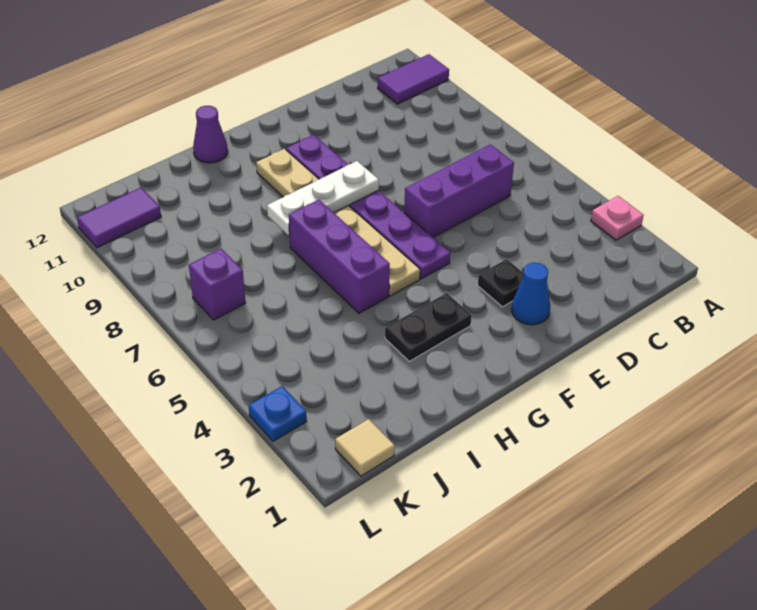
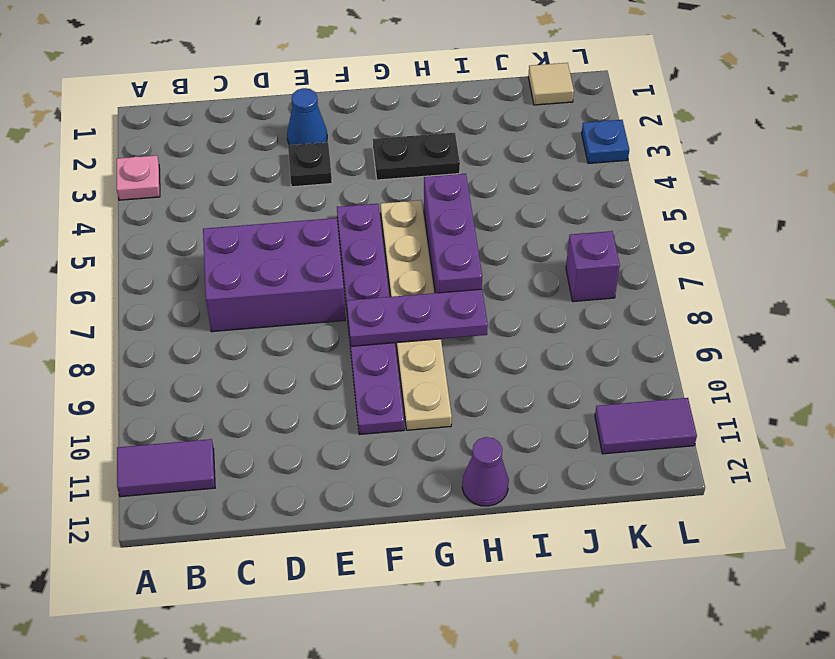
purple 1x3 brick [404,144,514,238] -> purple 2x3 brick [203,218,345,332]
white 1x3 plate [267,161,379,236] -> purple 1x3 plate [347,289,488,346]

